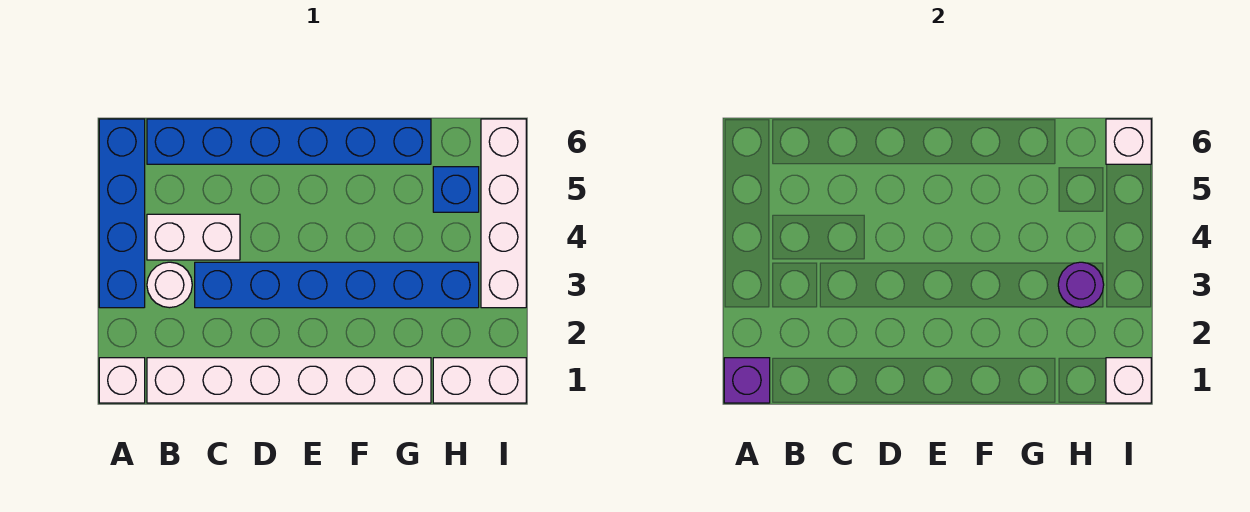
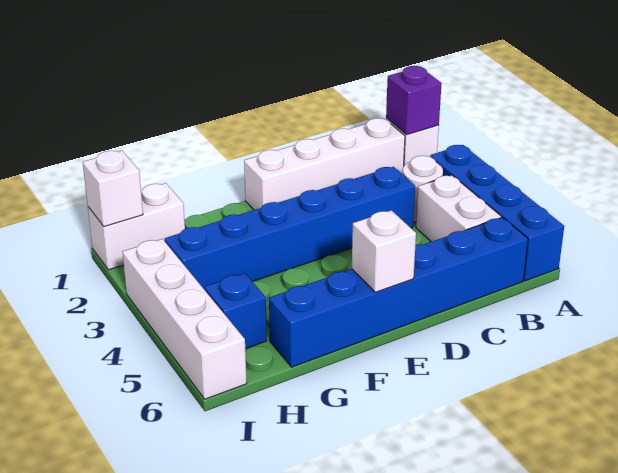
white 1x6 brick [147,358,431,403] -> white 1x4 brick [244,118,405,210]
white 1x2 brick [147,214,240,260] -> white 1x2 brick turned to [416,175,501,242]
purple 1x1 round brick [1058,262,1104,308] -> none
white 1x1 brick [1106,119,1151,164] -> white 1x1 brick moved to [352,210,416,292]

